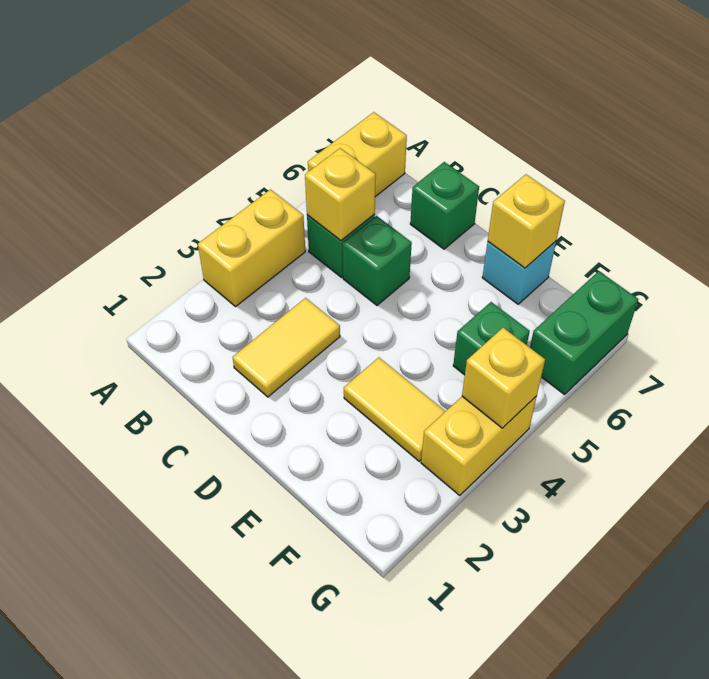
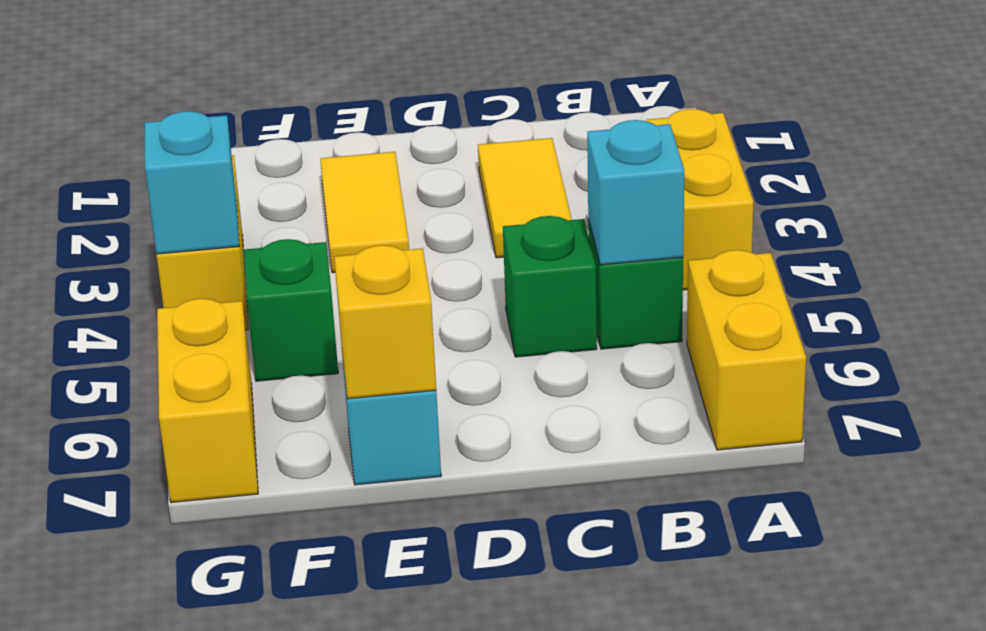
yellow 1x1 brick [305,148,376,240] -> cyan 1x1 brick [587,120,684,265]
green 1x1 brick [410,162,479,249] -> none
yellow 1x2 tile [344,357,445,461] -> yellow 1x2 tile turned to [320,152,409,273]
yellow 1x1 brick [462,328,545,428] -> cyan 1x1 brick [144,111,239,254]
green 1x2 brick [530,271,638,395] -> yellow 1x2 brick [157,299,258,503]

